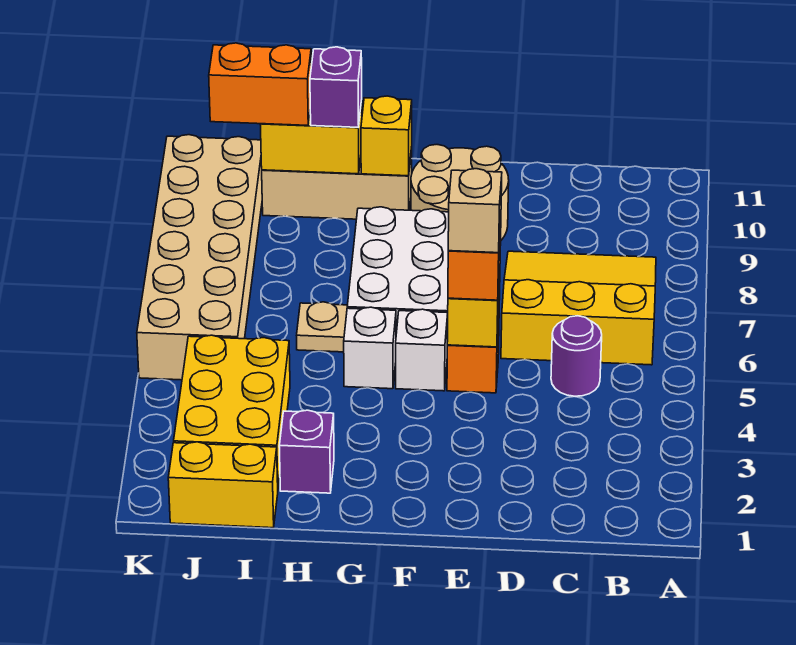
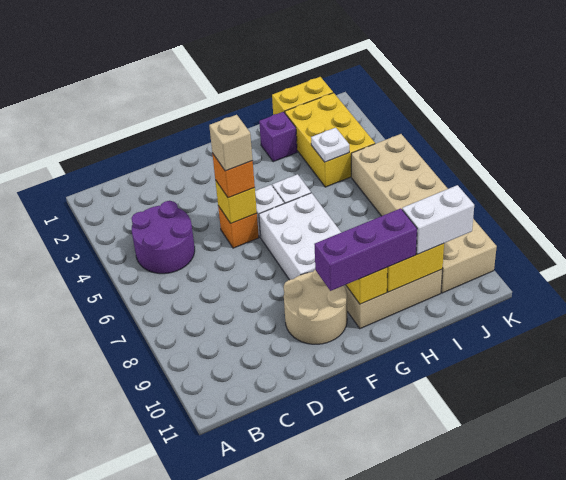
yellow 3x3 slope [501,251,656,365] -> none
purple 1x1 round brick [551,316,602,396] -> purple 2x2 round brick [132,201,195,274]
tan 1x1 plate [297,302,347,352] -> none
purple 1x1 brick [310,47,362,128] -> purple 1x3 brick [314,208,417,291]
none -> white 1x1 plate [311,128,349,162]
orange 1x2 brick [209,43,311,125] -> white 1x2 brick [402,185,474,254]

